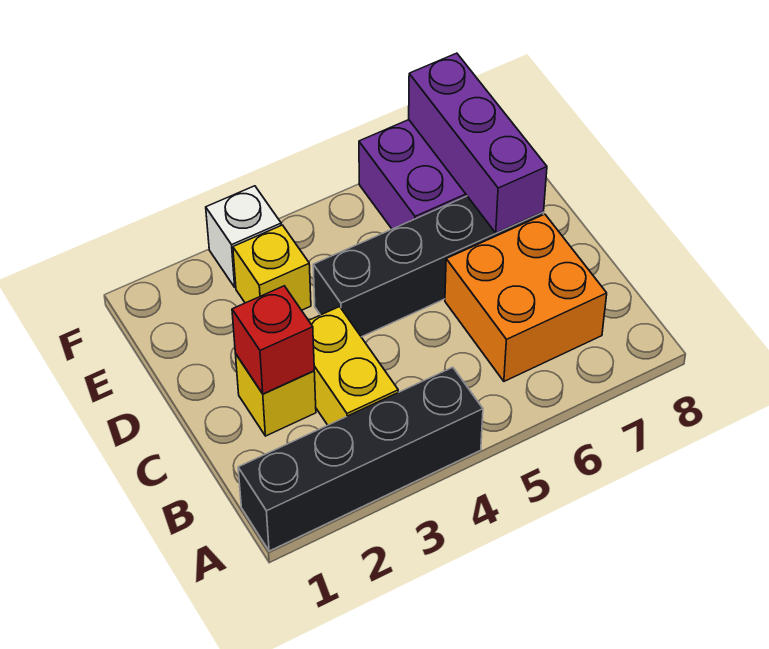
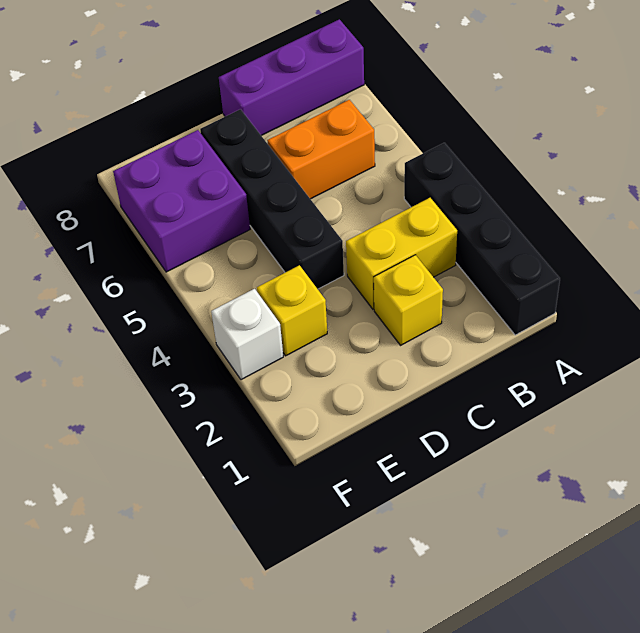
orange 2x2 brick [445,214,607,381] -> orange 1x2 brick [267,100,375,199]
red 1x1 brick [232,286,314,394] -> none
purple 1x3 brick [409,53,547,233] -> purple 1x3 brick moved to [219,19,364,136]

